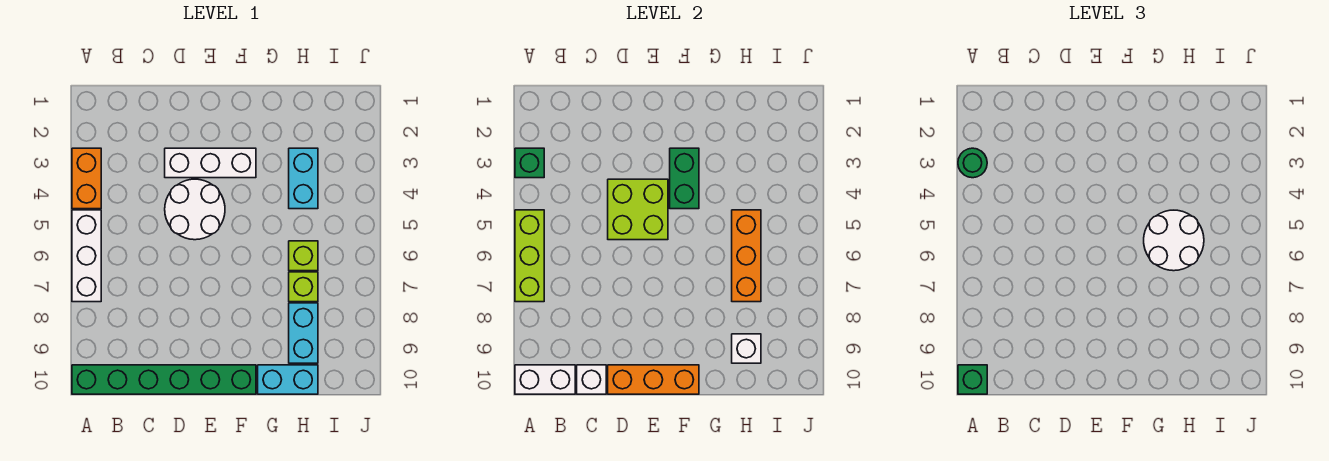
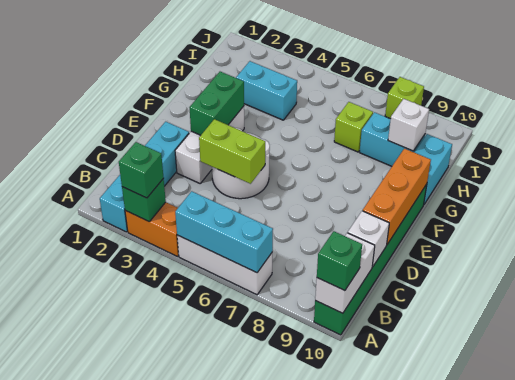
none -> cyan 1x4 brick [100,122,189,232]
green 1x1 round brick [958,148,987,178] -> green 1x1 brick [119,142,164,198]
lime 1x3 brick [515,210,544,302] -> cyan 1x3 brick [175,191,273,273]
lime 2x2 brick [608,179,668,240] -> lime 1x2 brick [199,119,265,184]
green 1x2 brick [670,148,699,209] -> green 1x2 brick turned to [189,72,244,135]
white 2x2 round brick [1144,210,1204,271] -> none
orange 1x3 brick [732,210,761,302] -> none
lime 1x1 brick [289,241,318,271] -> lime 1x1 brick moved to [385,77,424,119]

